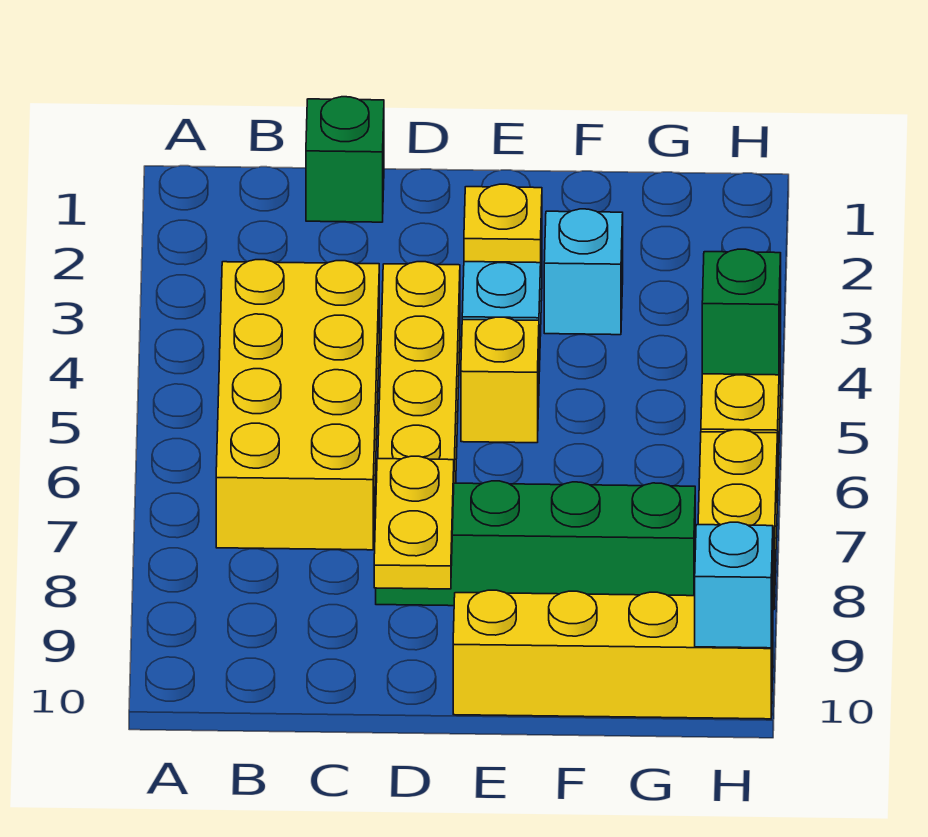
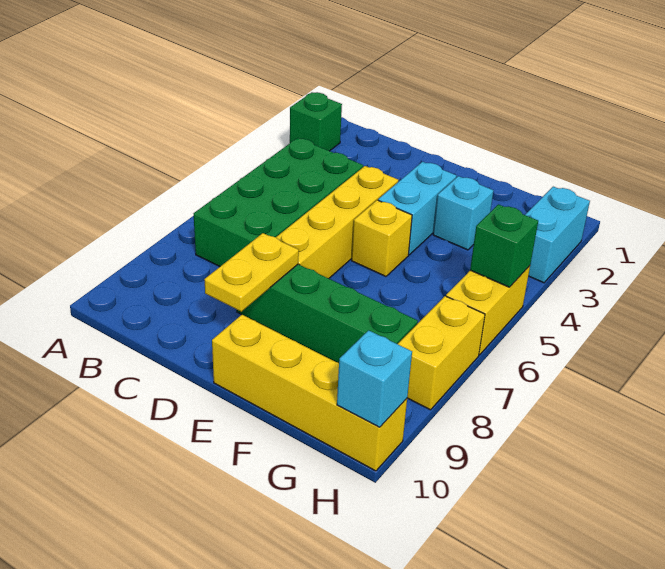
yellow 2x4 brick [216,260,379,550] -> green 2x4 brick [194,138,363,266]
green 1x1 brick [306,97,384,222] -> green 1x1 brick moved to [290,92,342,151]
yellow 1x1 plate [464,184,542,263] -> none
none -> cyan 1x2 brick [525,187,590,283]

